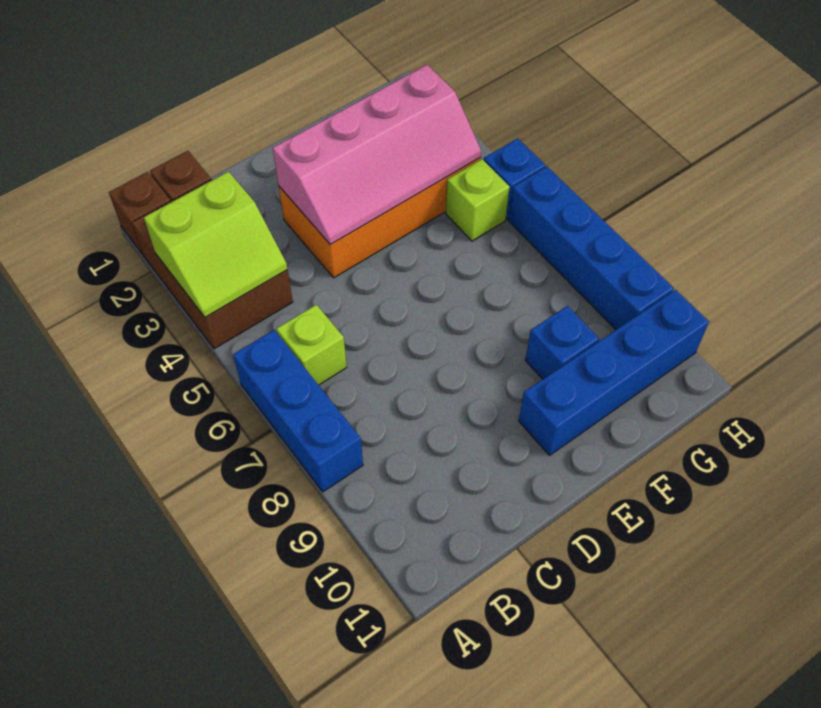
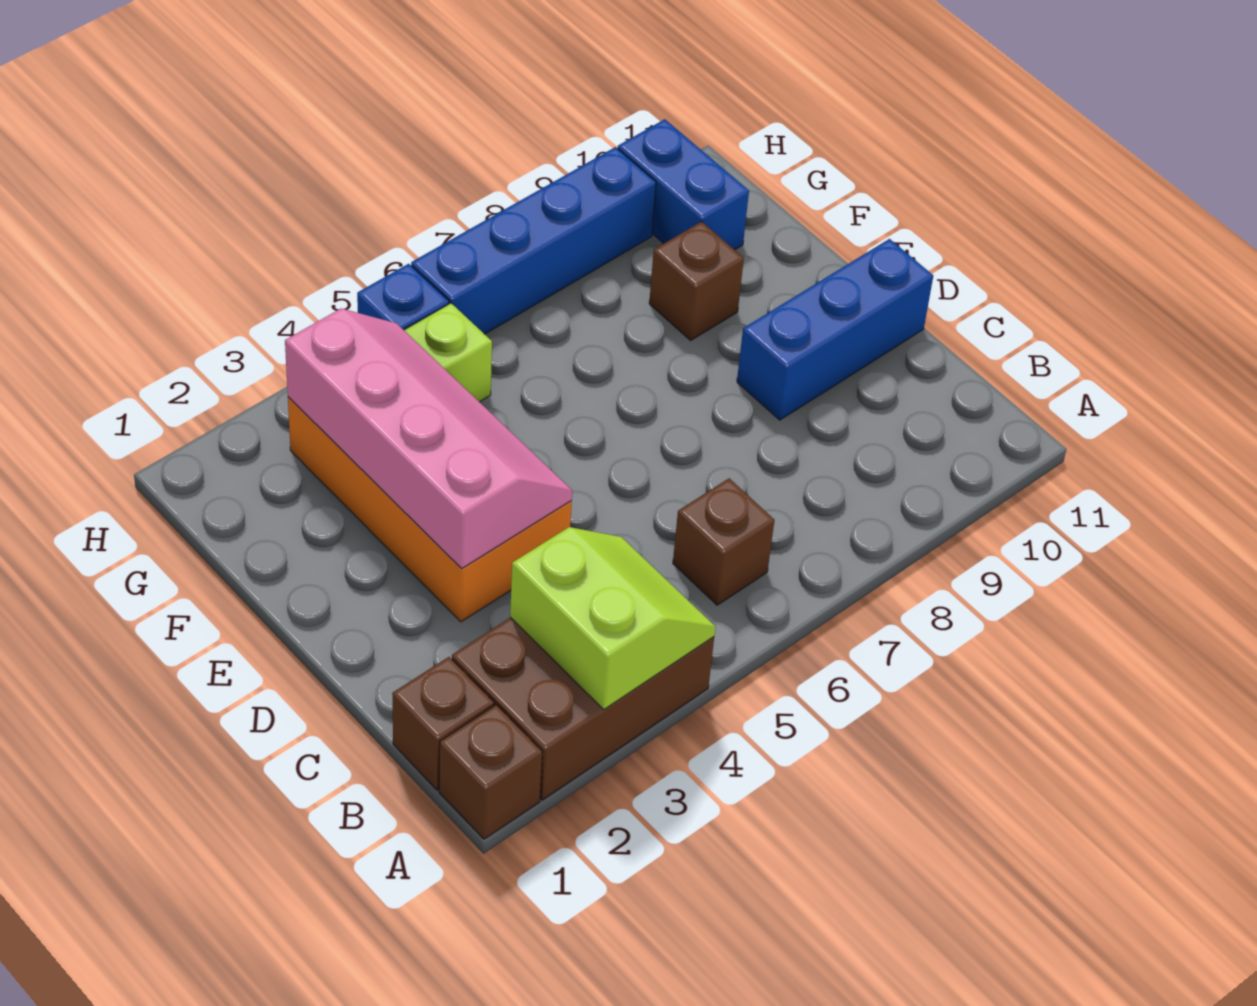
blue 1x3 brick [233,330,363,492] -> blue 1x3 brick moved to [737,239,933,420]
lime 1x1 brick [276,305,347,385] -> brown 1x1 brick [673,478,774,605]
blue 1x4 brick [519,290,709,455] -> blue 1x2 brick [618,119,749,250]
blue 1x1 brick [525,306,599,379] -> brown 1x1 brick [649,222,744,340]

